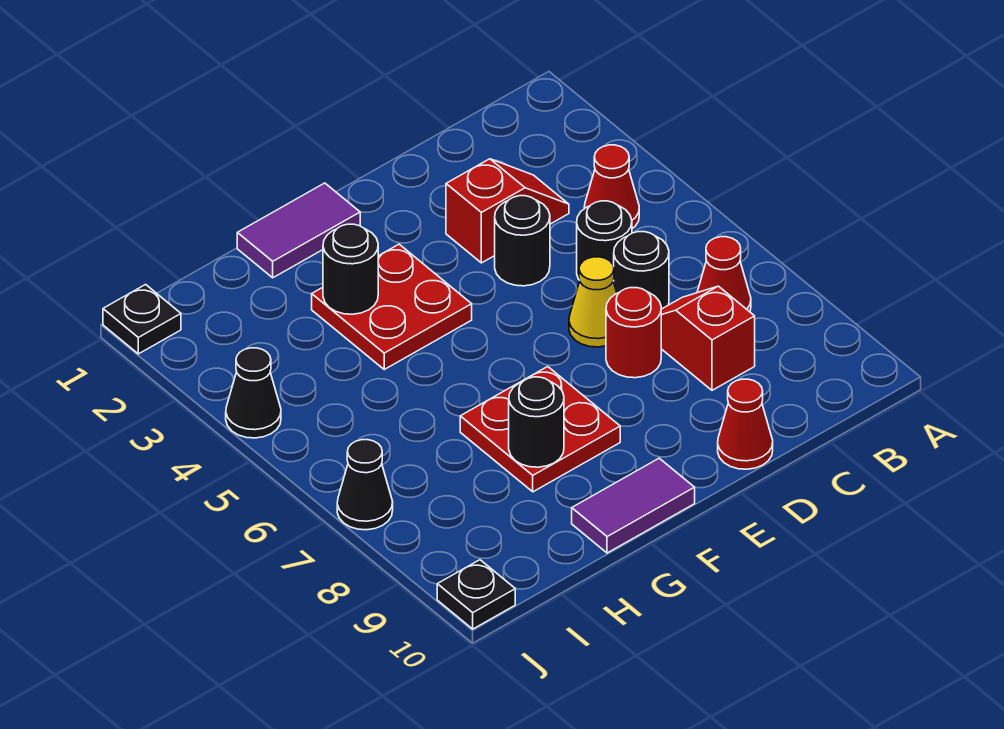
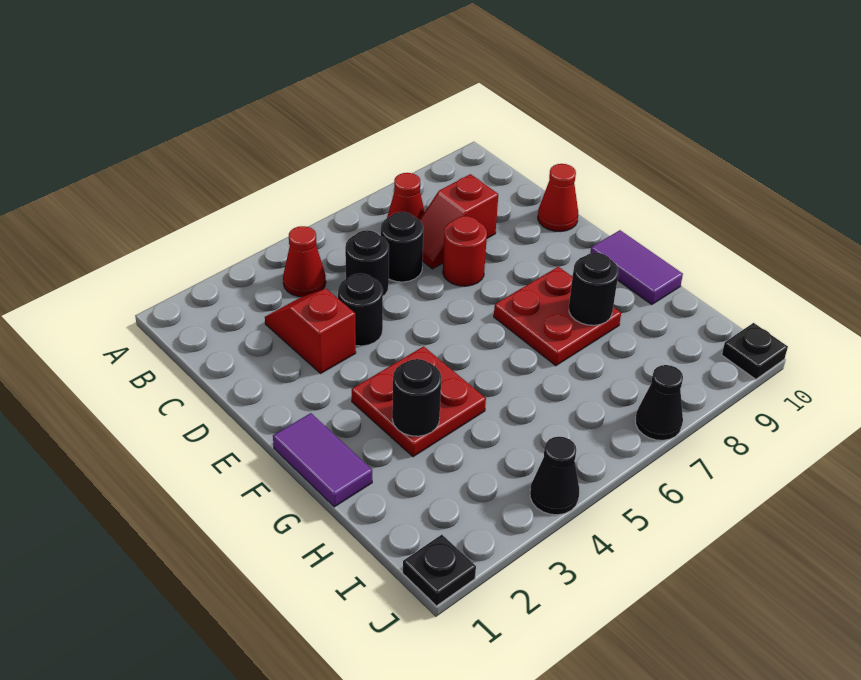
yellow 1x1 cone [569,257,617,347] -> none

